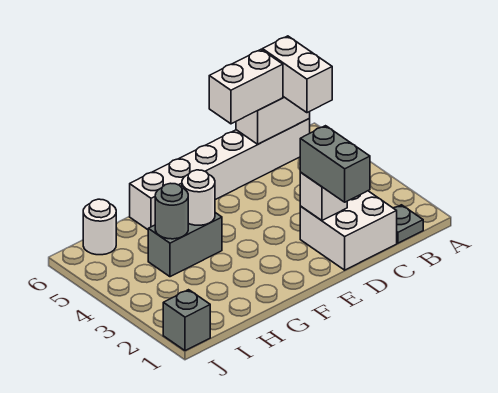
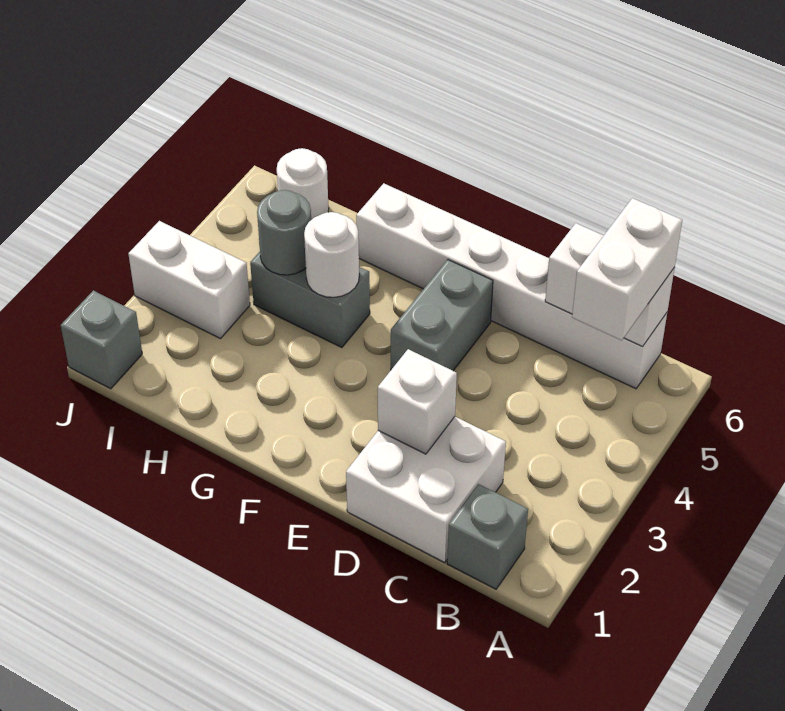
grey 1x1 plate [394,205,423,243] -> grey 1x1 brick [447,484,528,589]
white 1x2 brick [209,49,283,124] -> white 1x2 brick moved to [128,221,250,339]
grey 1x2 brick [300,126,370,202] -> grey 1x2 brick moved to [391,260,493,371]

